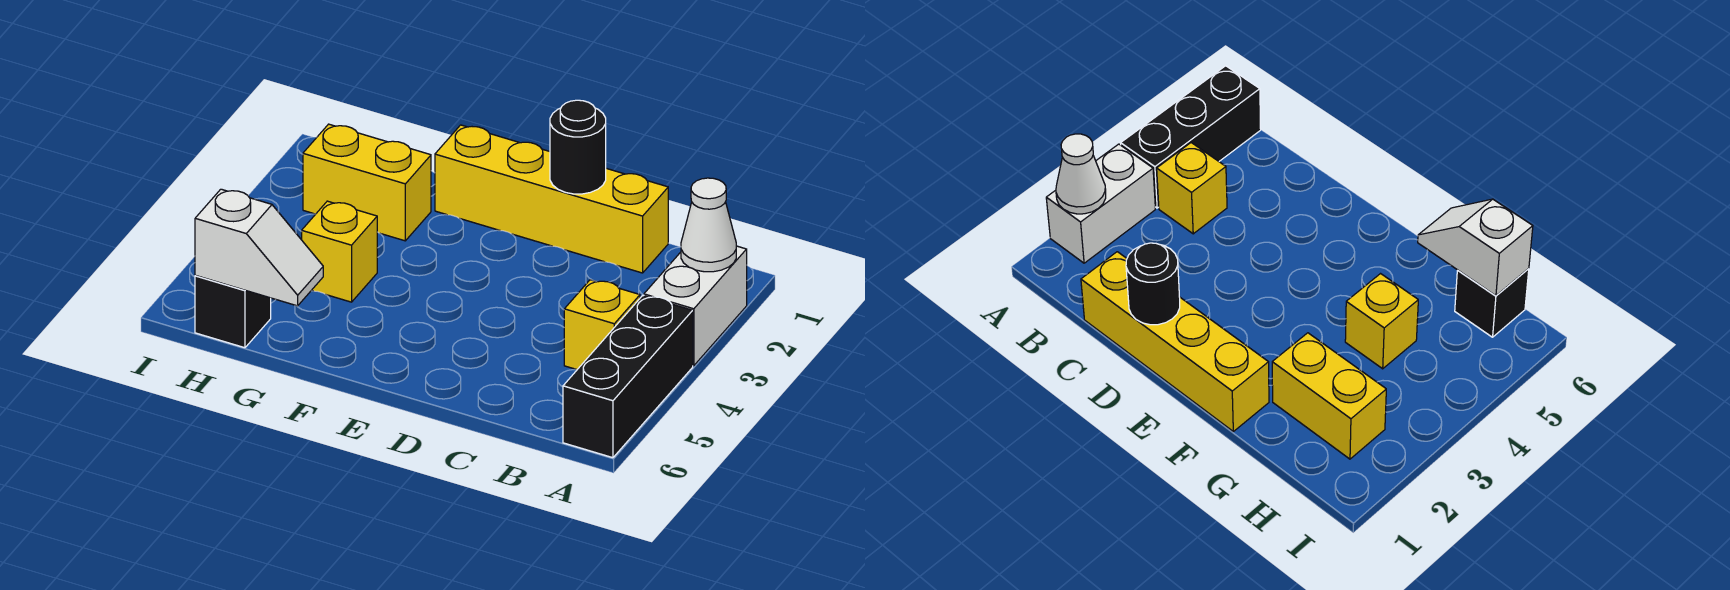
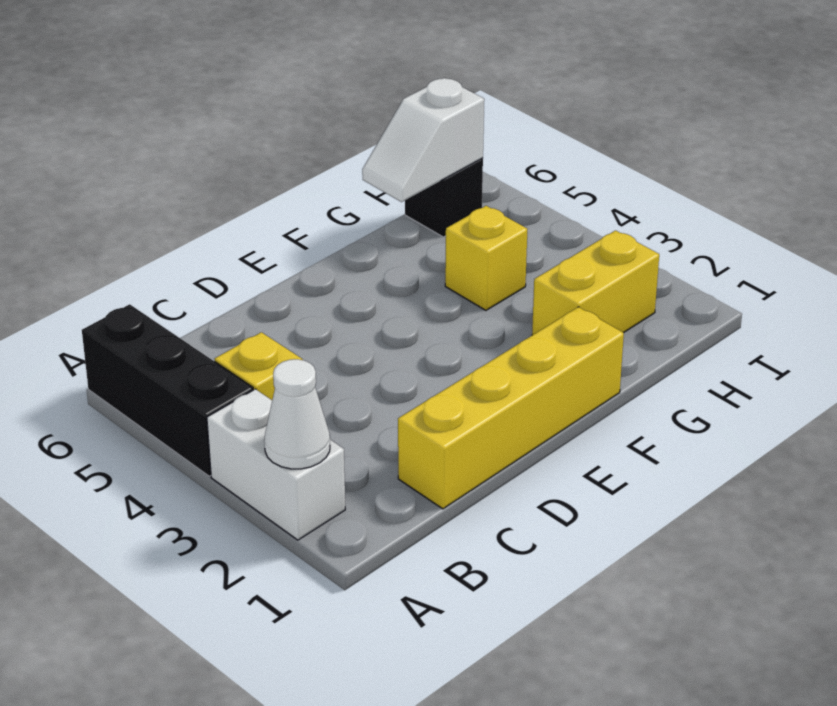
black 1x1 round brick [550,100,606,194] -> none

